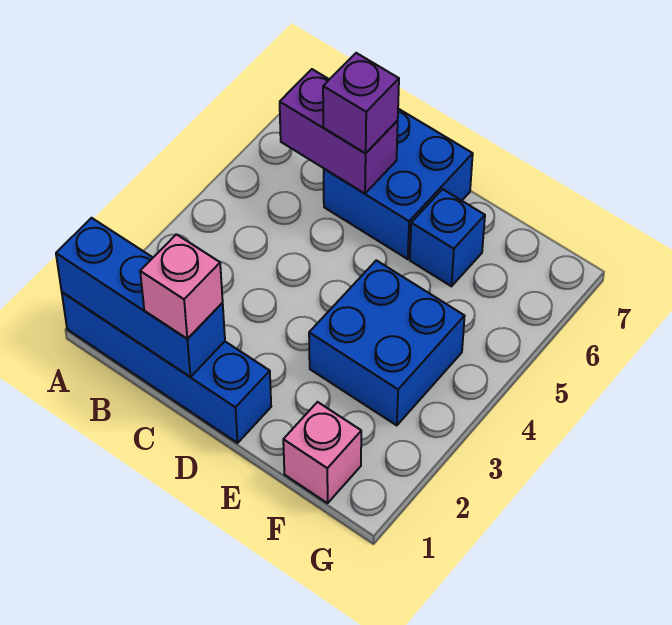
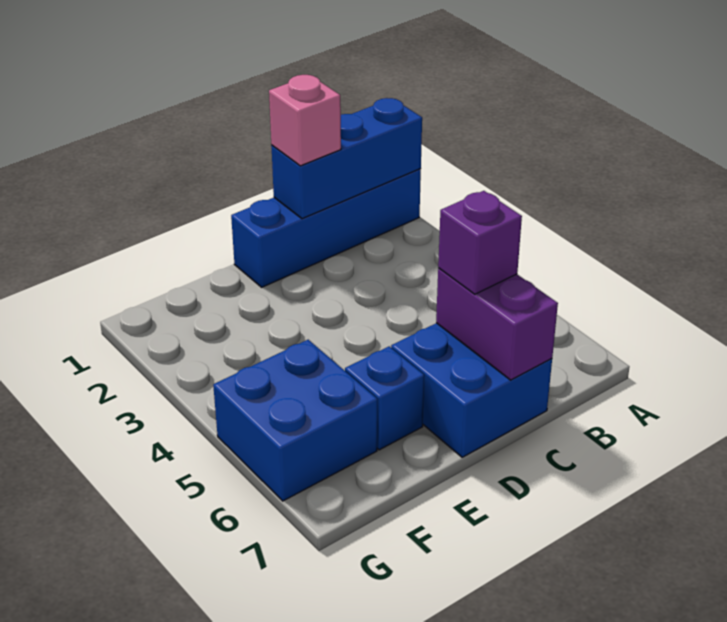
purple 1x2 brick [280,69,398,194] -> purple 1x2 brick turned to [436,268,558,380]
blue 2x2 brick [309,260,465,425] -> blue 2x2 brick moved to [213,340,377,501]
pink 1x1 brick [283,402,361,503] -> none

